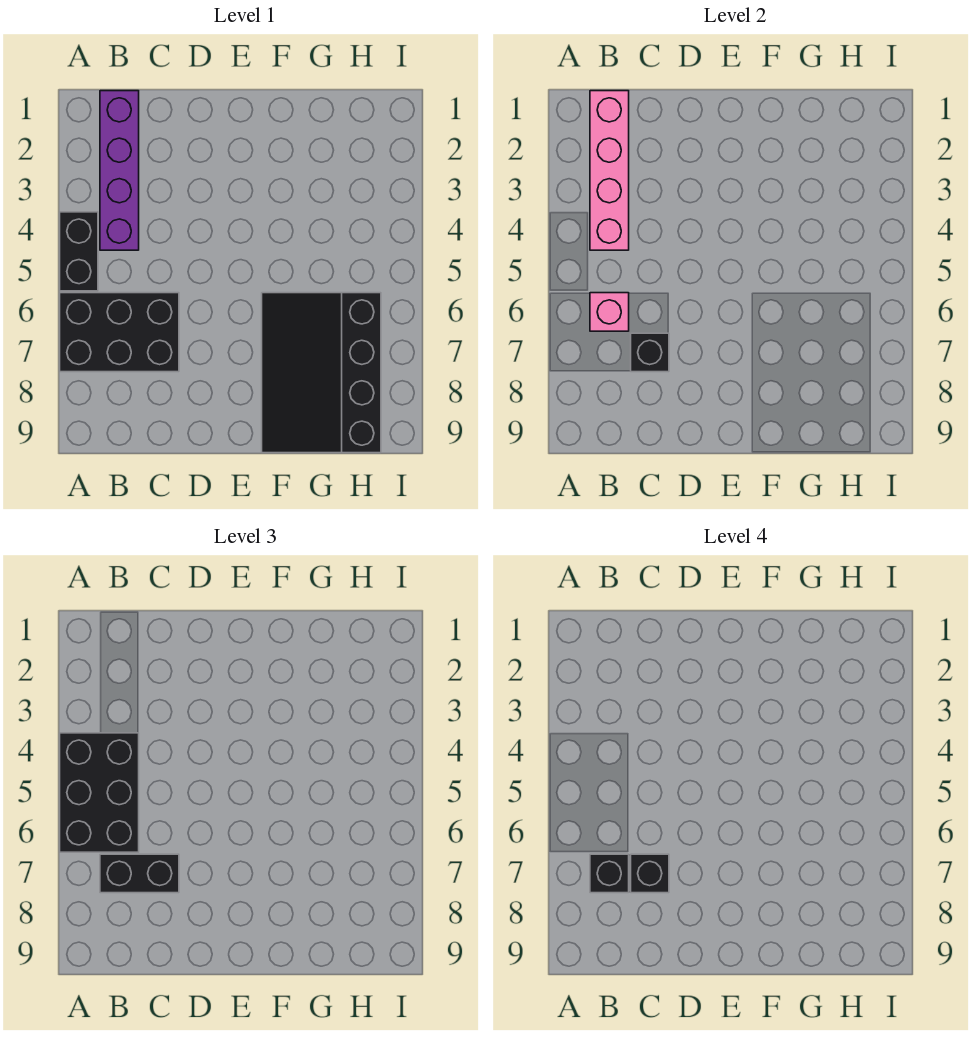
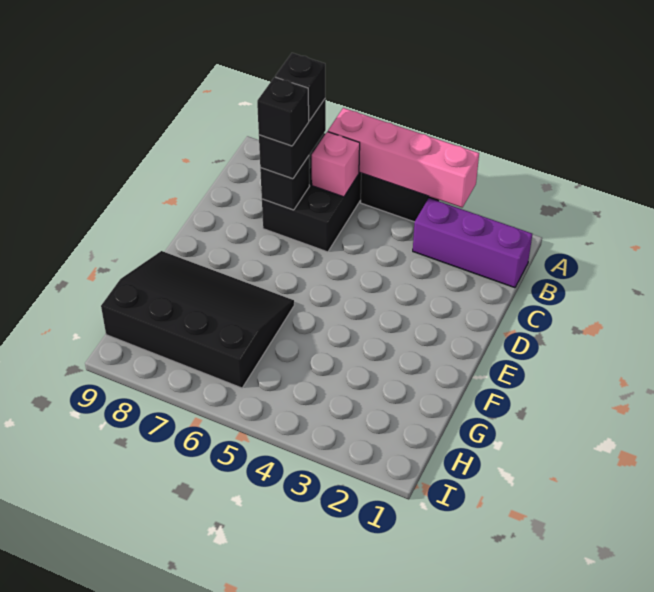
black 2x3 brick [60,733,139,852] -> none
purple 1x4 brick [100,91,139,250] -> purple 1x3 brick [413,198,532,288]
pink 1x4 brick [590,91,629,250] -> pink 1x4 brick moved to [328,108,479,208]

